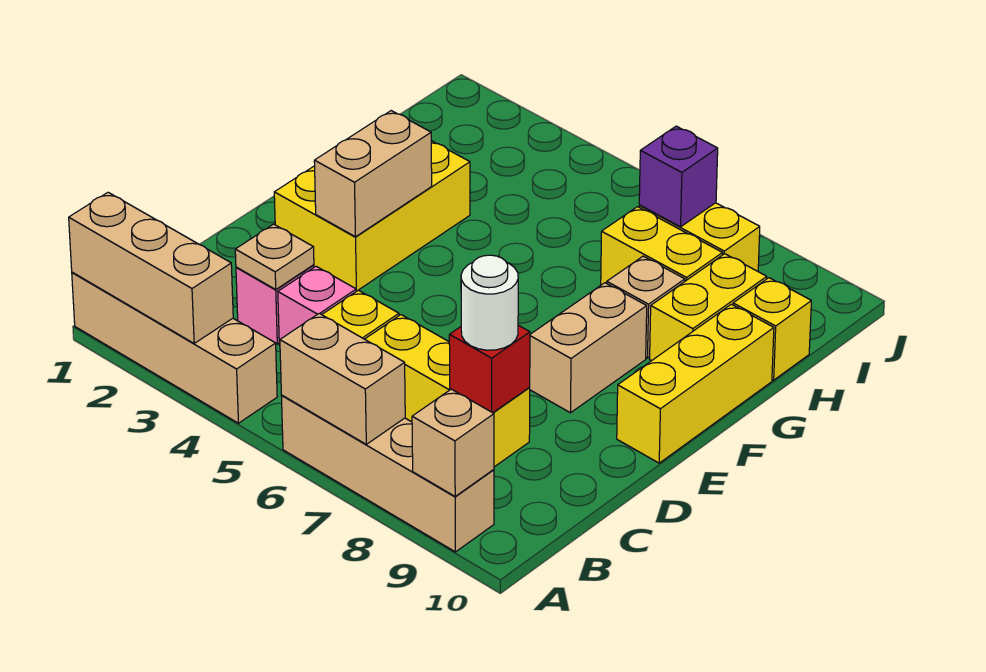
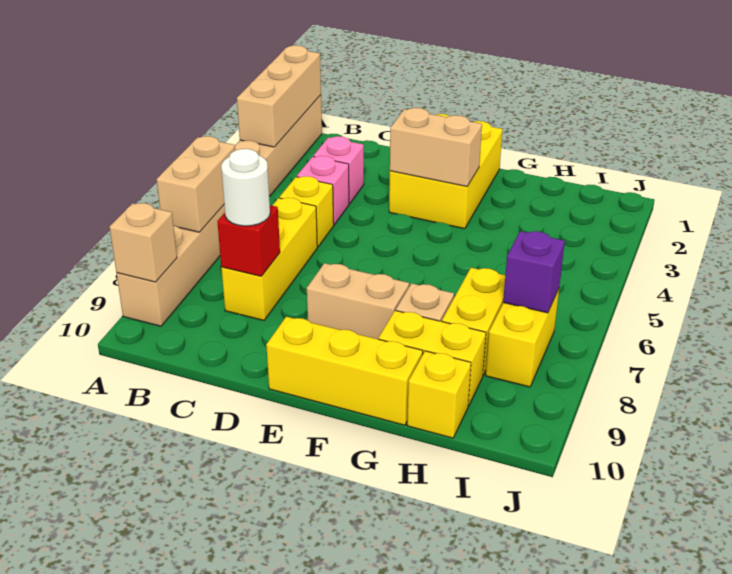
tan 1x1 plate [235,224,314,289] -> none
yellow 2x3 brick [274,141,470,291] -> yellow 2x3 brick turned to [389,114,503,229]

